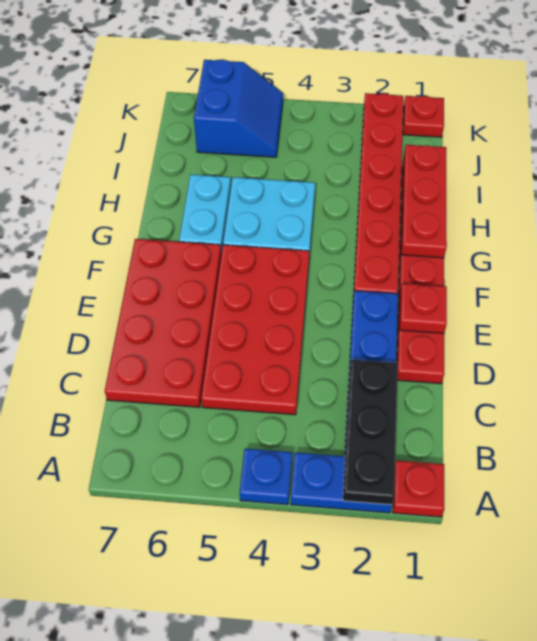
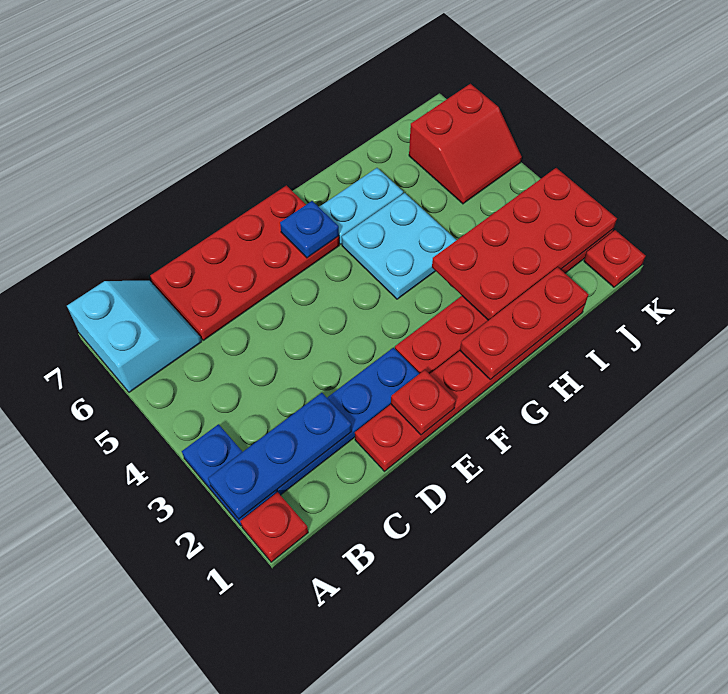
black 1x3 plate [343,360,398,505] -> blue 1x3 plate [208,393,352,519]
blue 1x1 plate [240,449,292,505] -> blue 1x1 plate moved to [280,201,339,258]
none -> cyan 2x2 slope [67,281,202,392]
red 2x4 plate [201,245,309,415] -> red 2x4 plate moved to [432,168,617,320]
blue 2x2 slope [194,59,283,157] -> red 2x2 slope [409,84,522,204]

